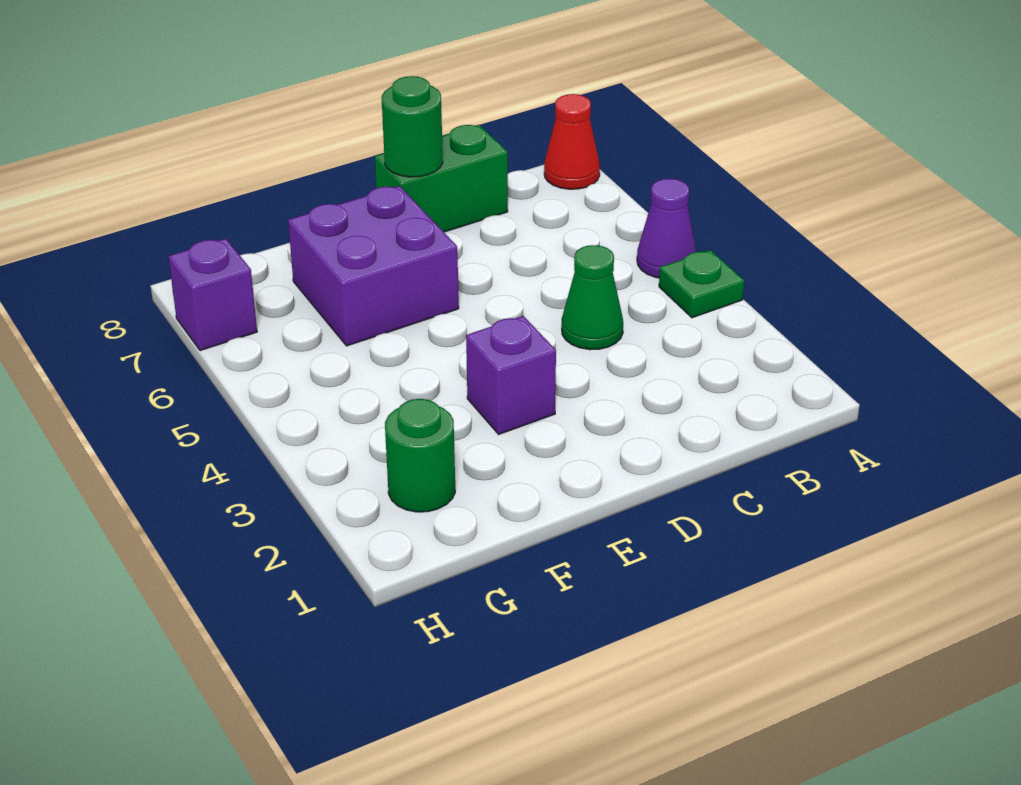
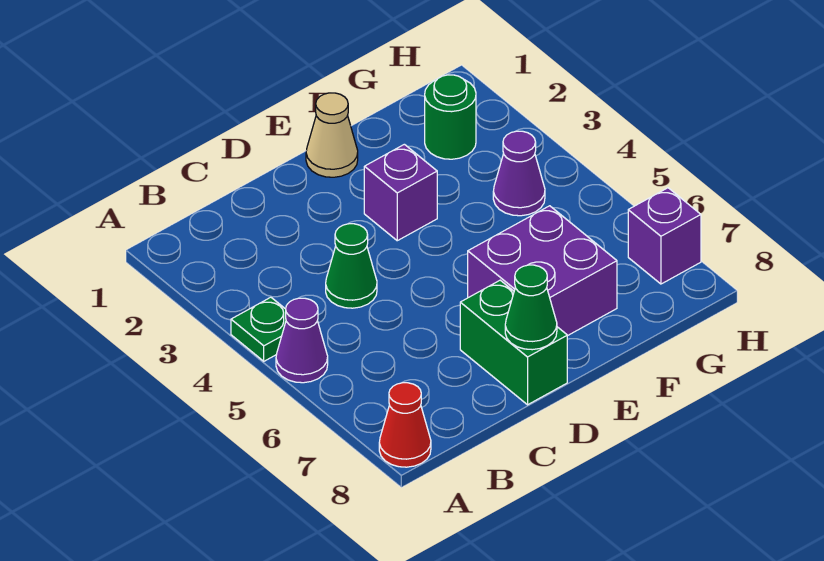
green 1x2 brick [375,125,508,232] -> green 1x2 brick turned to [460,280,567,405]
green 1x1 round brick [382,76,443,177] -> green 1x1 cone [505,265,557,350]
none -> tan 1x1 cone [306,93,358,177]
none -> purple 1x1 cone [493,131,545,216]

